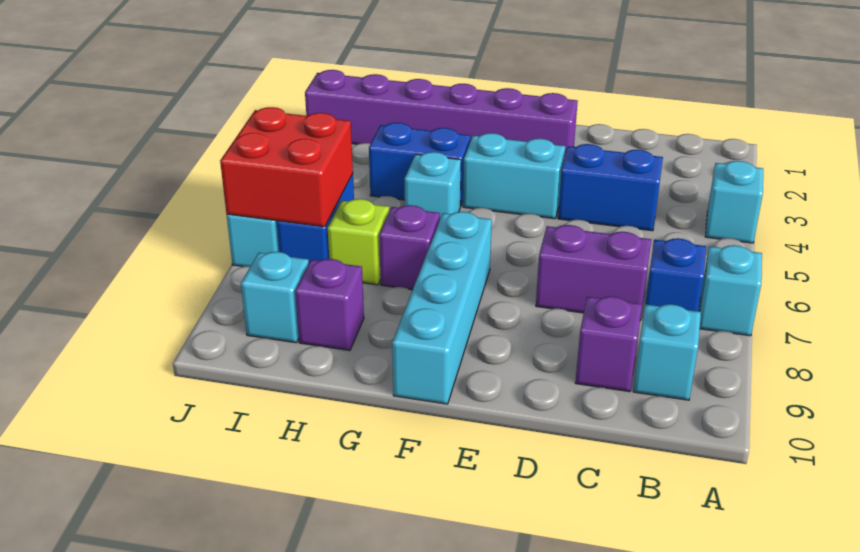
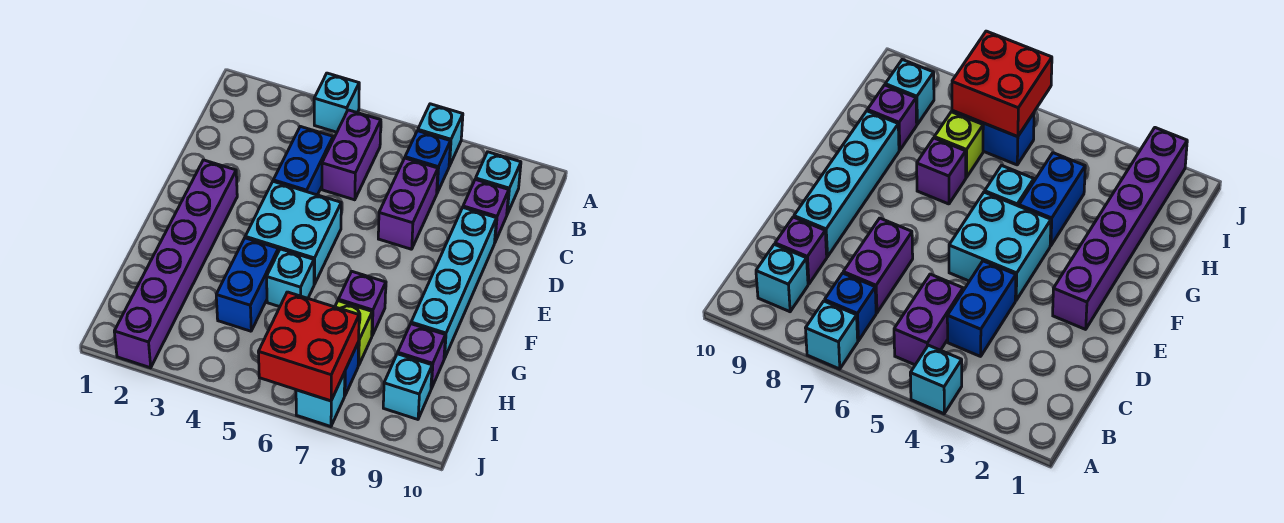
none -> purple 1x2 brick [322,110,381,200]
cyan 1x2 brick [463,133,565,219] -> cyan 2x2 brick [245,182,341,284]
cyan 1x4 brick [392,212,492,404] -> cyan 1x4 brick turned to [411,208,497,359]

